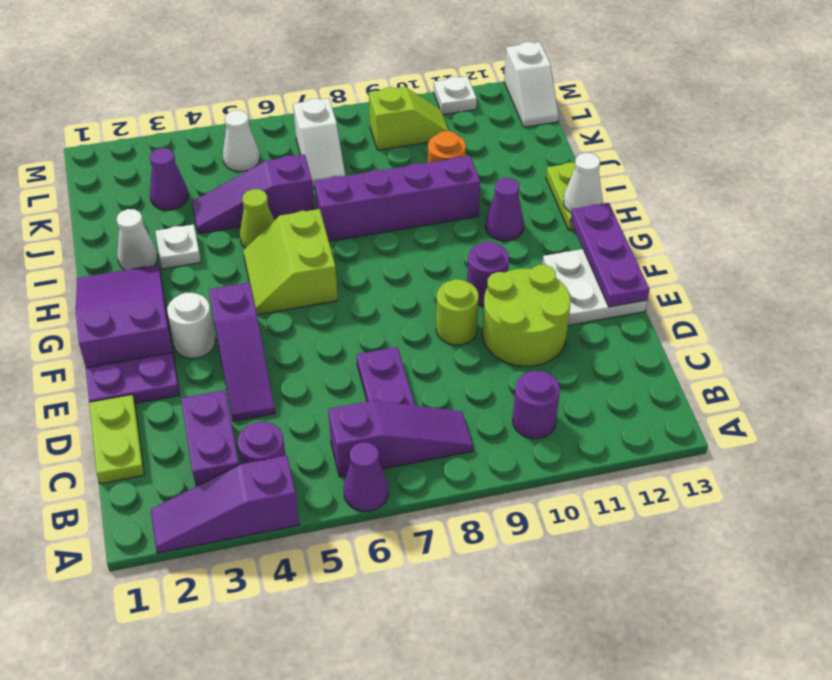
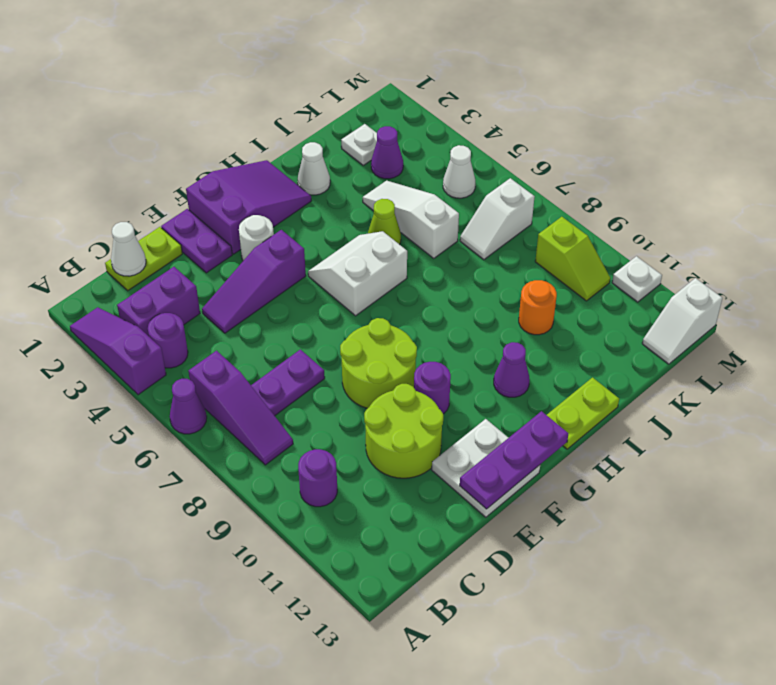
lime 1x1 round brick [436,279,479,345] -> lime 2x2 round brick [340,318,417,408]
lime 2x2 slope [243,209,338,315] -> white 2x2 slope [308,231,407,316]
white 1x1 cone [563,153,602,213] -> white 1x1 cone moved to [111,222,146,276]
white 1x1 plate [155,224,201,269] -> white 1x1 plate moved to [341,124,377,165]
purple 1x4 brick [314,156,480,241] -> none
purple 1x3 slope [192,154,314,234] -> white 1x3 slope [363,181,459,258]

